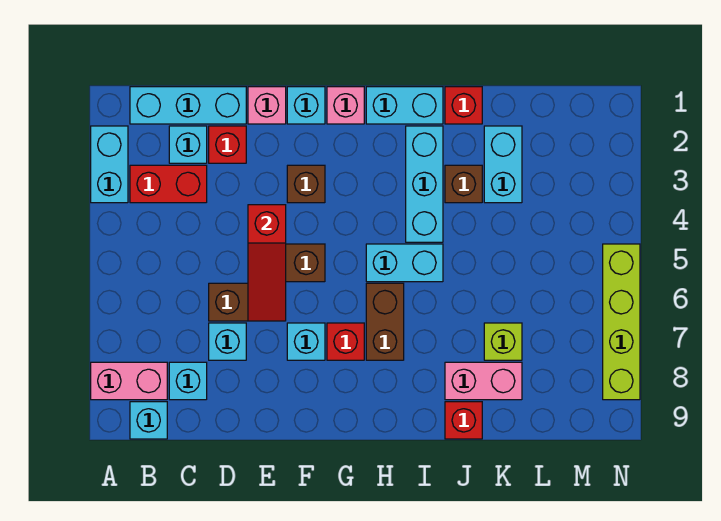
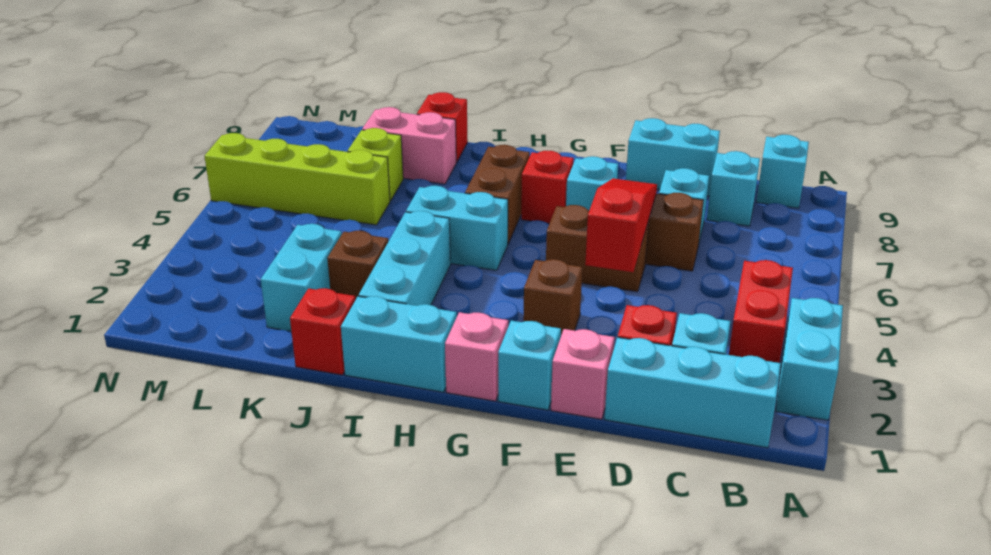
pink 1x2 brick [91,362,167,400] -> none
red 1x2 brick [130,165,207,203] -> red 1x2 brick turned to [729,260,793,363]
none -> cyan 1x2 brick [626,118,720,196]
lime 1x4 brick [603,244,640,400] -> lime 1x4 brick turned to [204,133,390,225]

